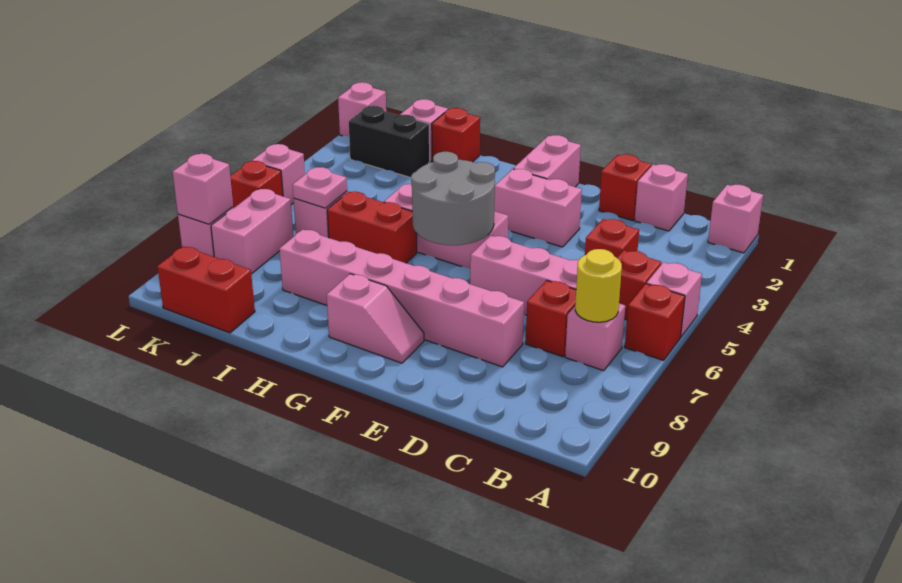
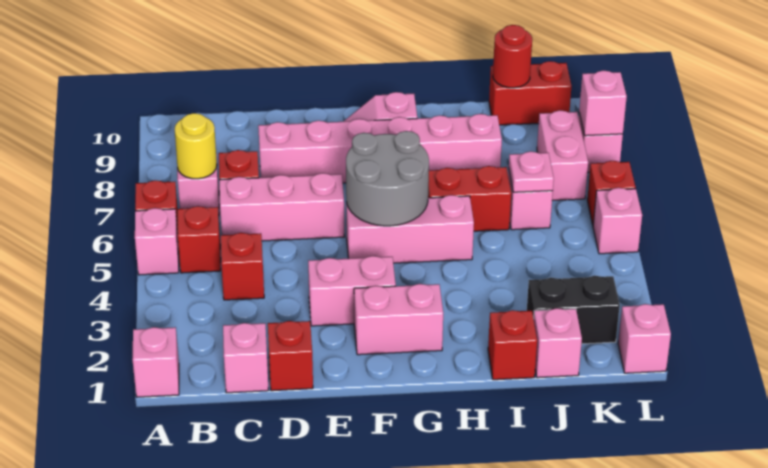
pink 1x2 brick [513,135,581,187] -> pink 1x2 brick turned to [354,284,443,355]
none -> red 1x1 round brick [493,25,532,88]

